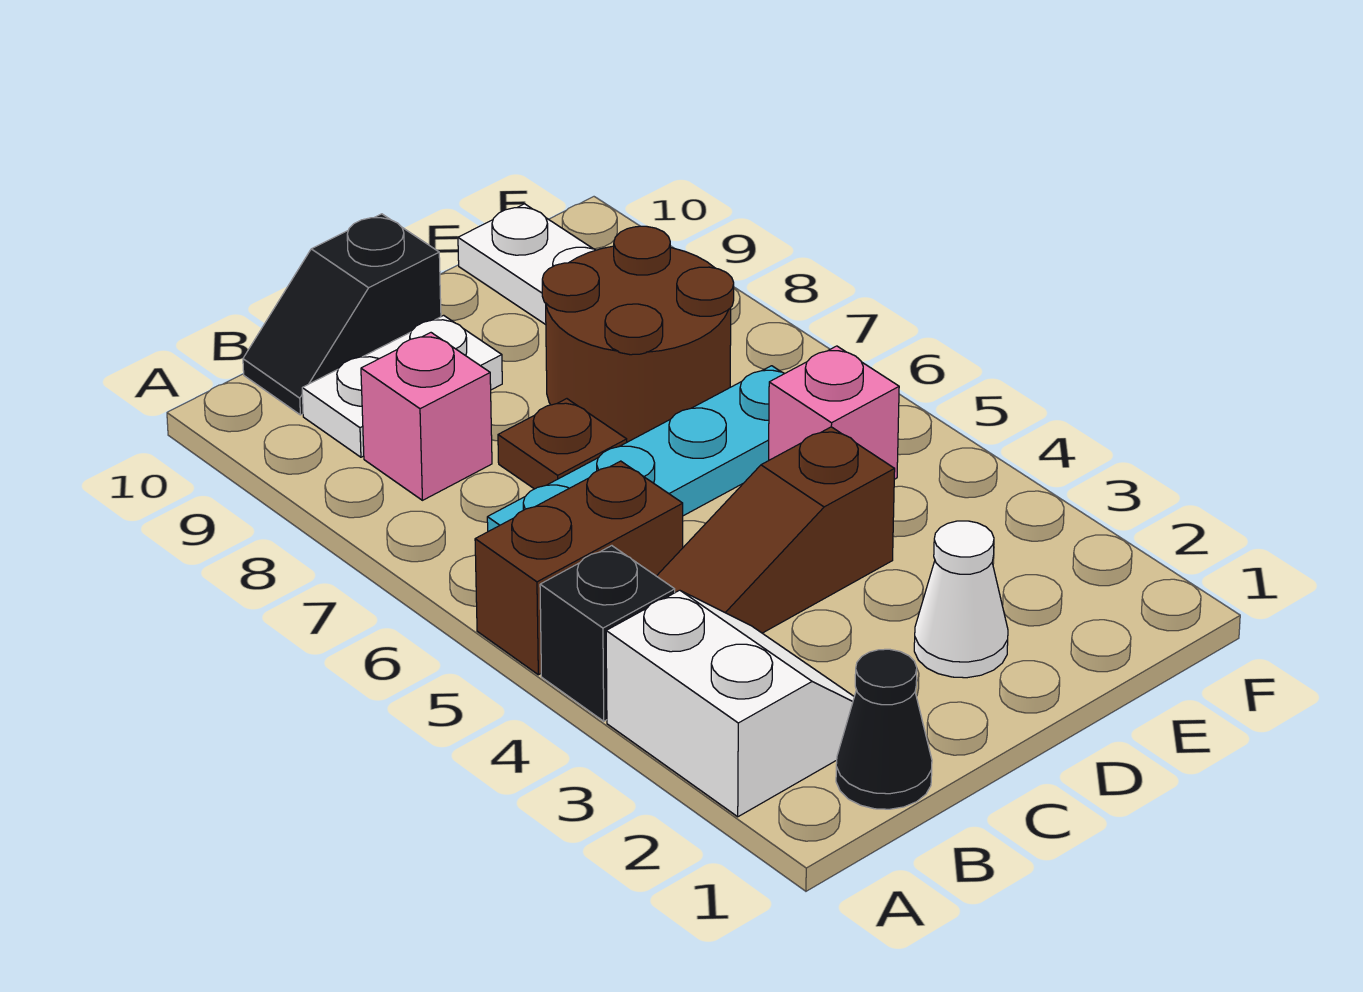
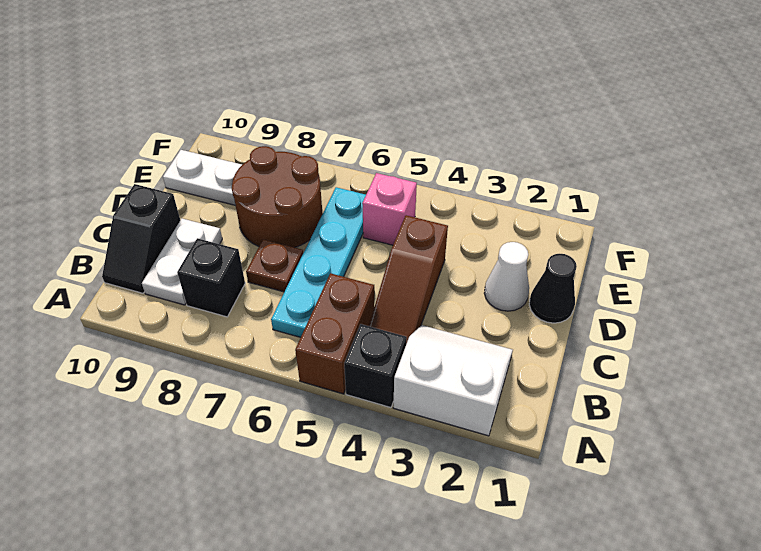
black 1x1 cone [836,649,932,809] -> black 1x1 cone moved to [529,254,577,323]
pink 1x1 brick [361,333,492,500] -> black 1x1 brick [177,238,245,317]

